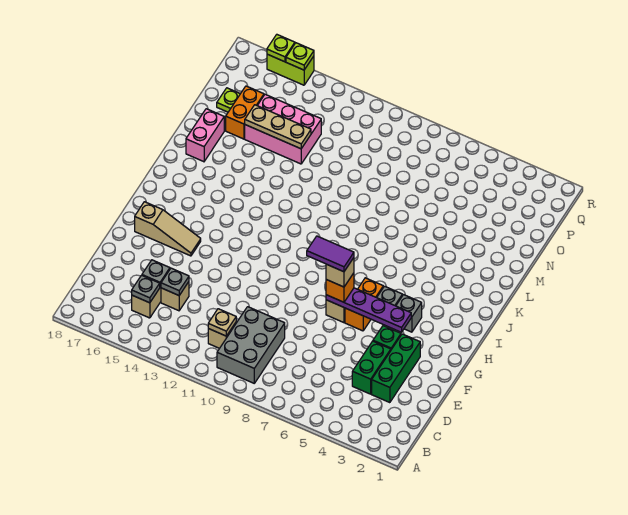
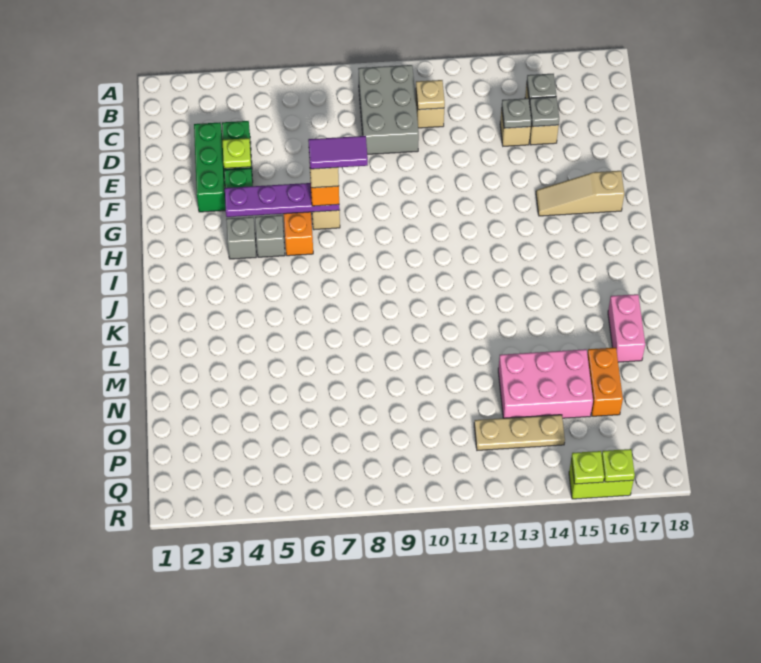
tan 1x3 plate [245,105,311,149] -> tan 1x3 plate moved to [474,415,565,450]
lime 1x1 plate [217,88,240,112] -> lime 1x1 plate moved to [222,138,251,169]

